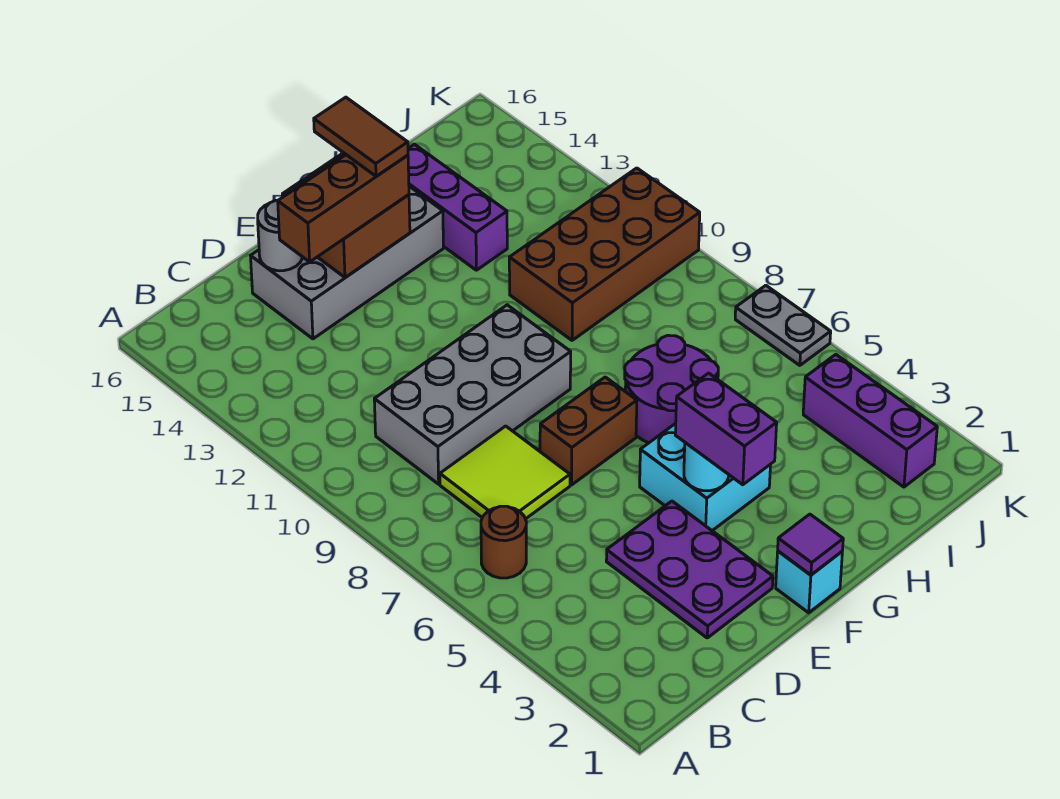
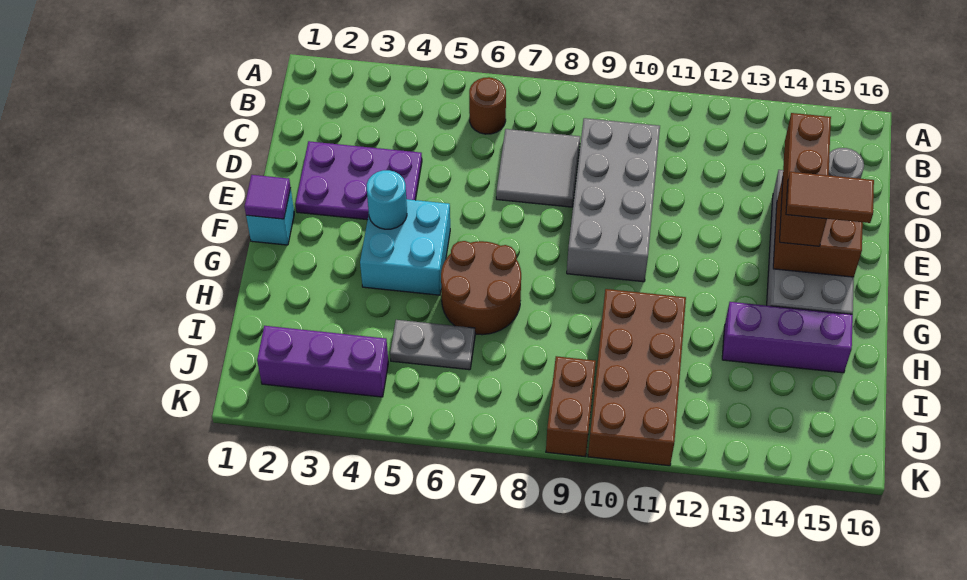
lime 2x2 tile [440,426,570,519] -> grey 2x2 tile [496,129,580,207]
brown 1x2 brick [540,377,637,485] -> brown 1x2 brick moved to [546,356,596,457]
purple 1x2 brick [675,373,777,485] -> none
purple 2x2 round brick [625,335,718,443] -> brown 2x2 round brick [441,241,521,335]
grey 1x2 plate [735,285,831,365] -> grey 1x2 plate moved to [390,320,475,370]

